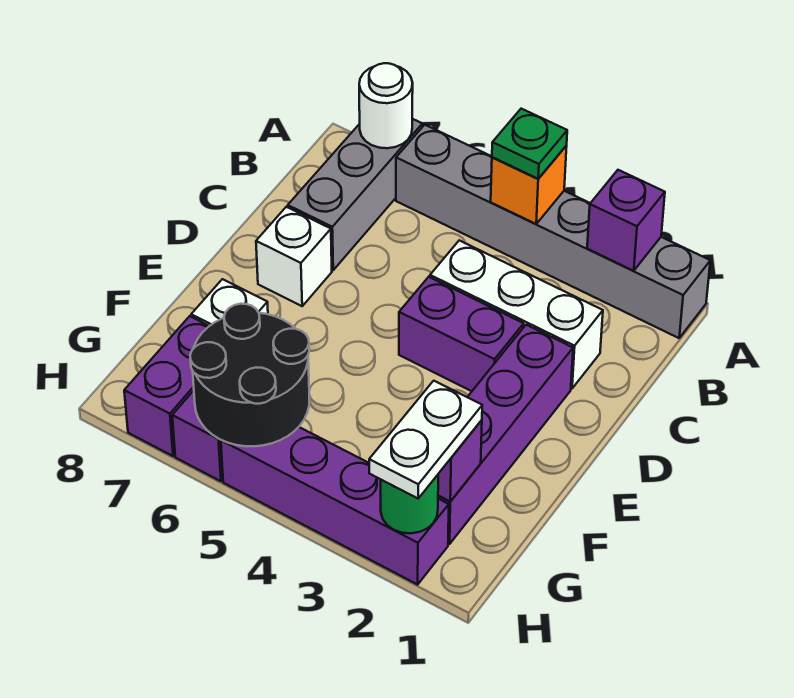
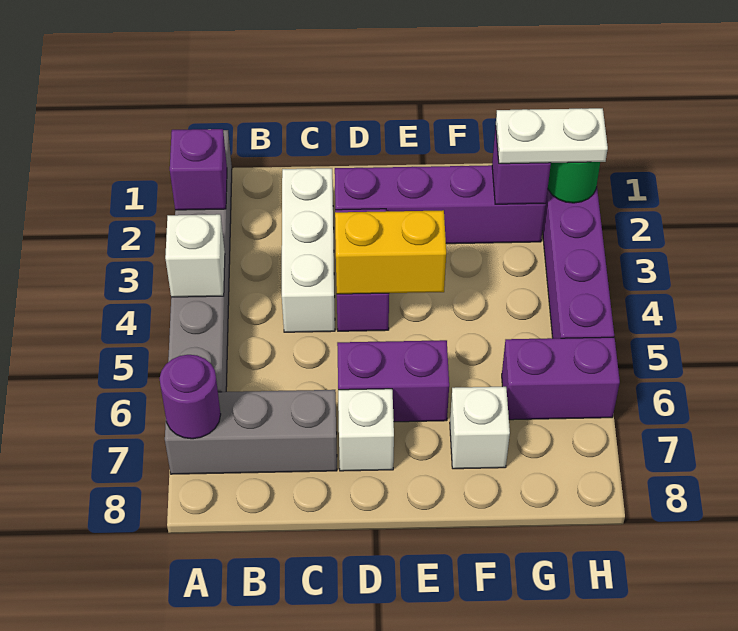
orange 1x1 brick [491,146,567,224] -> white 1x1 brick [165,214,225,297]
green 1x1 plate [492,109,567,179] -> none
white 1x1 round brick [359,63,413,148] -> purple 1x1 round brick [160,355,221,439]
none -> yellow 1x2 brick [335,210,446,294]
black 2x2 round brick [190,304,310,446] -> none
purple 1x2 brick [124,316,209,456] -> purple 1x2 brick moved to [337,340,449,422]

